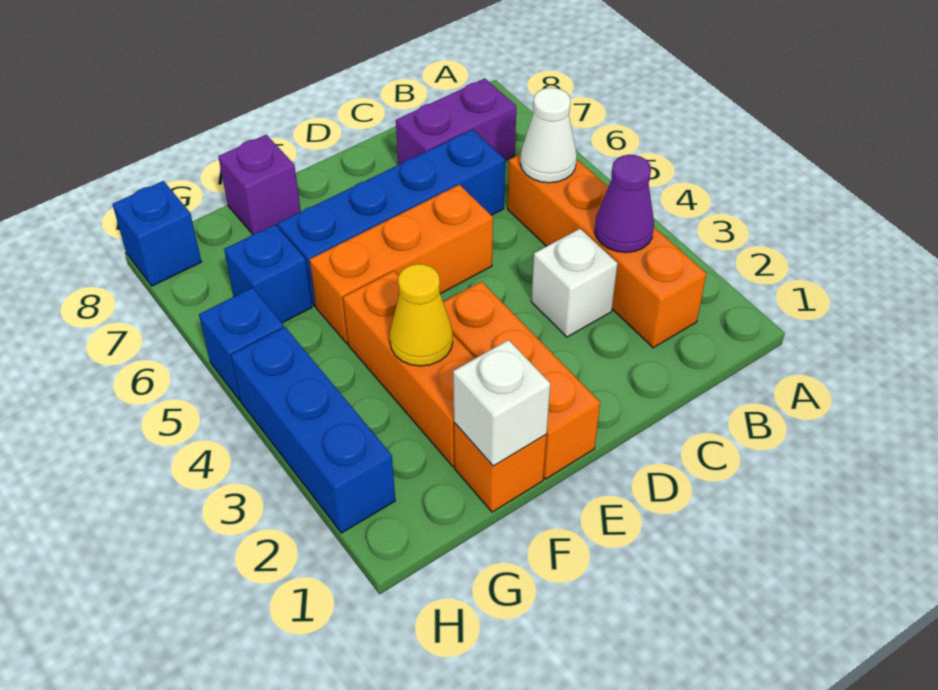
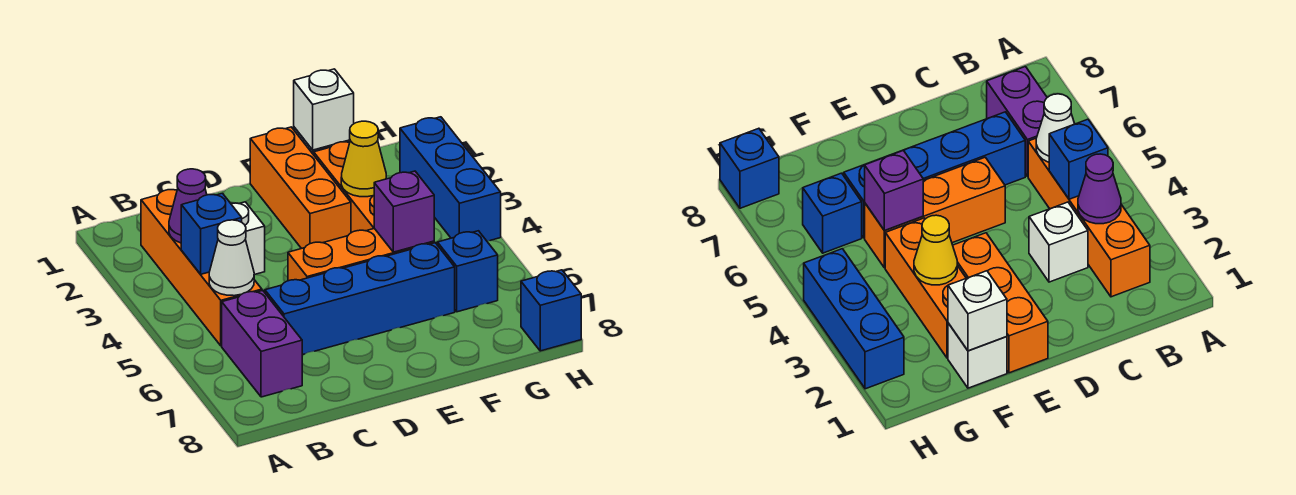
purple 1x2 brick [396,78,516,165] -> purple 1x2 brick turned to [222,290,302,397]
orange 1x1 brick [454,423,546,512] -> white 1x1 brick [948,323,1007,388]
purple 1x1 brick [218,135,301,234] -> purple 1x1 brick moved to [374,171,434,252]
blue 1x1 brick [199,288,284,400] -> blue 1x1 brick moved to [181,193,242,274]

